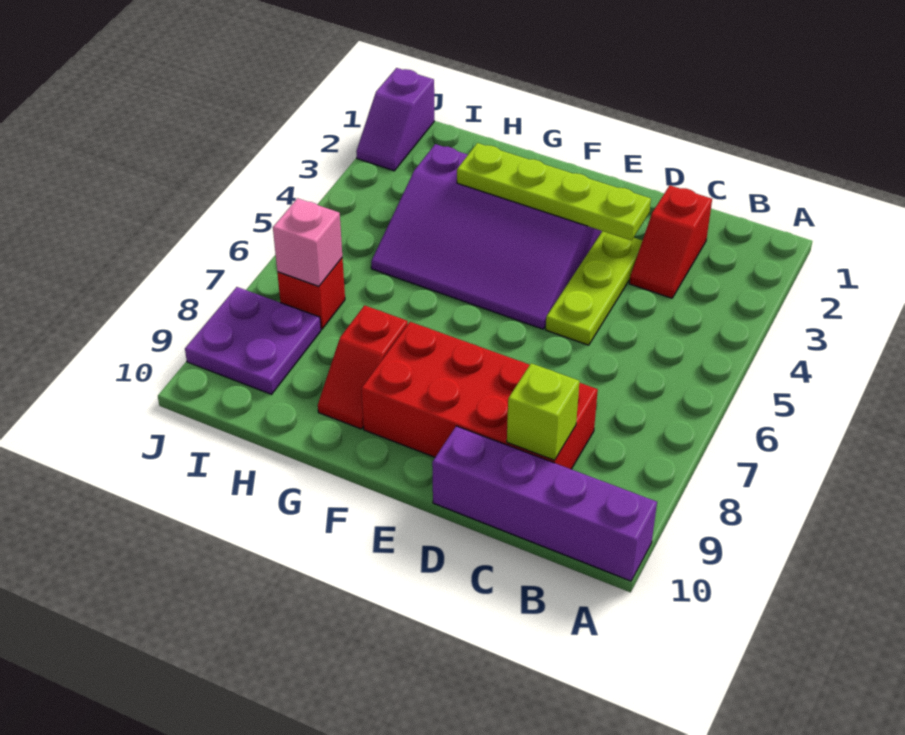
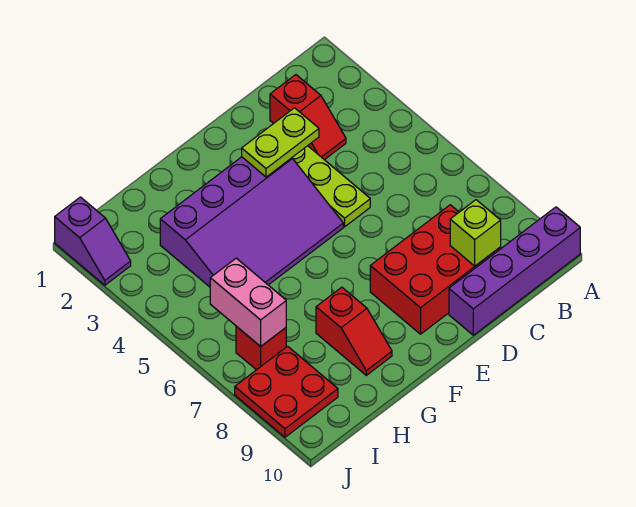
red 2x4 brick [361,322,598,469] -> red 2x3 brick [370,205,501,334]
lime 1x4 plate [457,143,651,241] -> lime 1x2 plate [242,108,319,177]
pink 1x1 brick [273,198,342,286] -> pink 1x2 brick [210,258,286,347]
purple 2x2 plate [185,287,321,394] -> red 2x2 plate [235,346,338,437]

